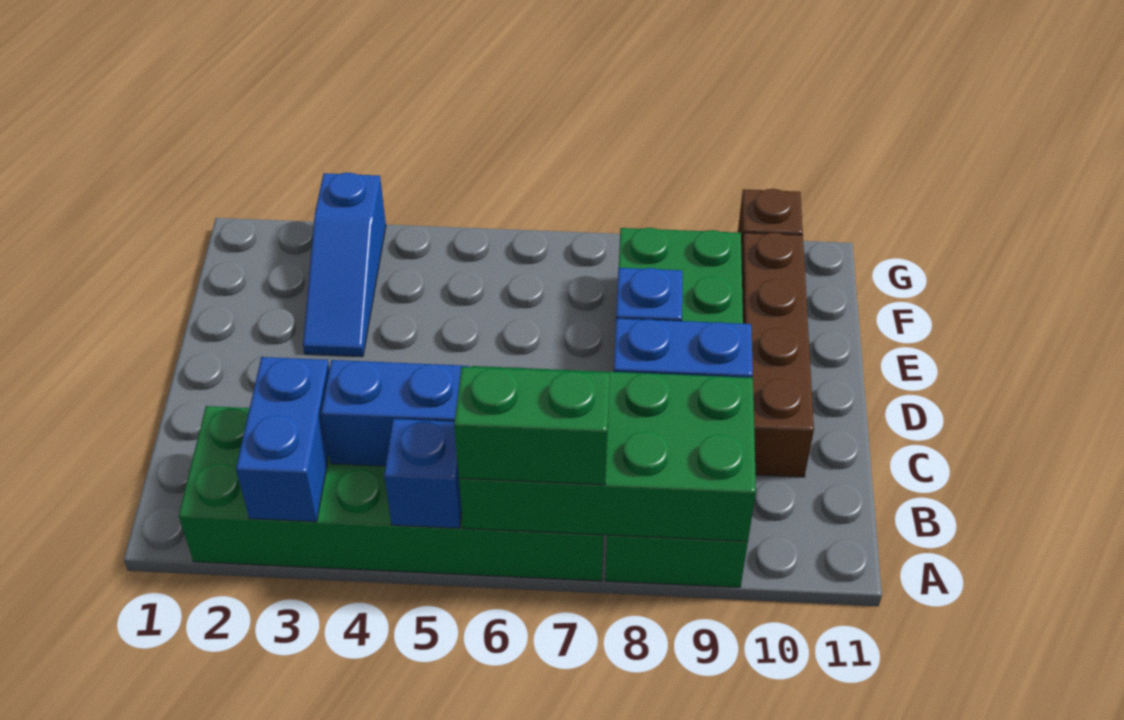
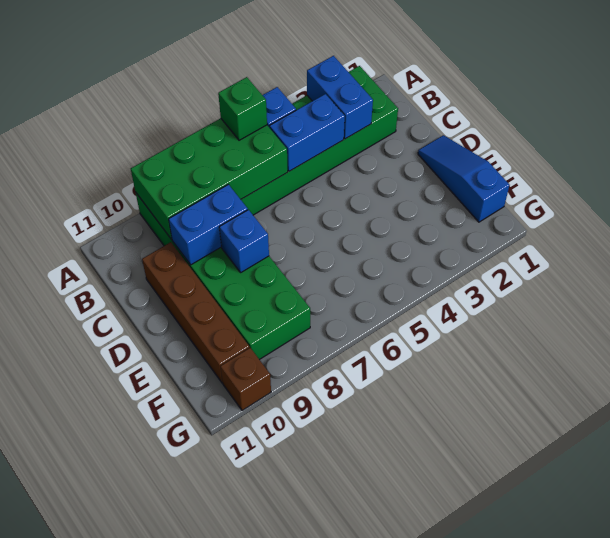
green 1x2 brick [454,367,610,485] -> green 1x1 brick [218,77,267,140]
blue 1x3 slope [303,173,386,357] -> blue 1x3 slope moved to [418,135,509,222]

